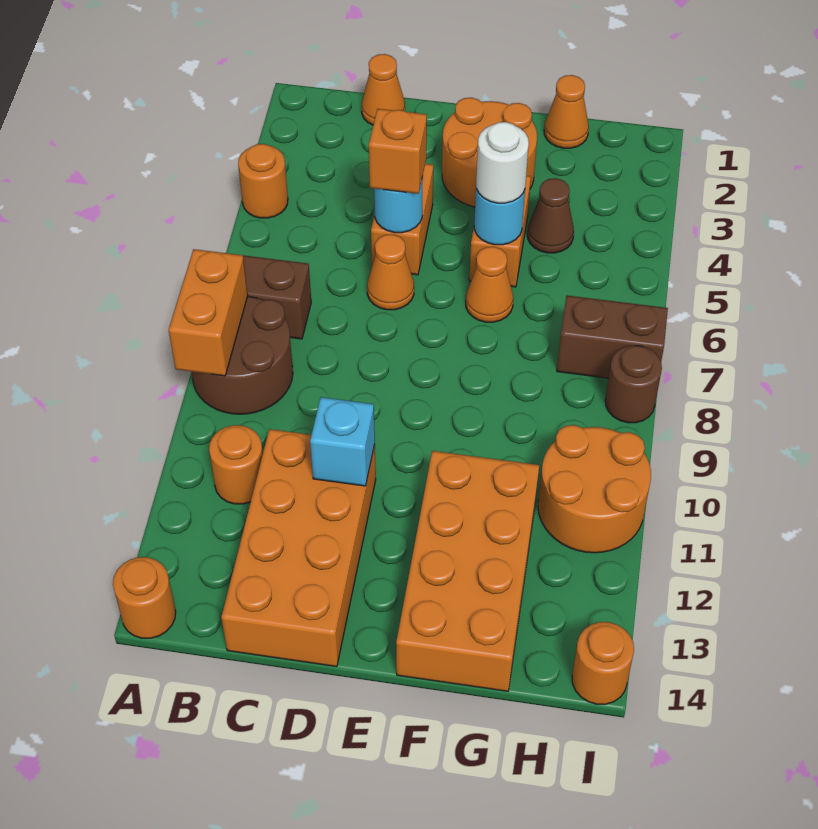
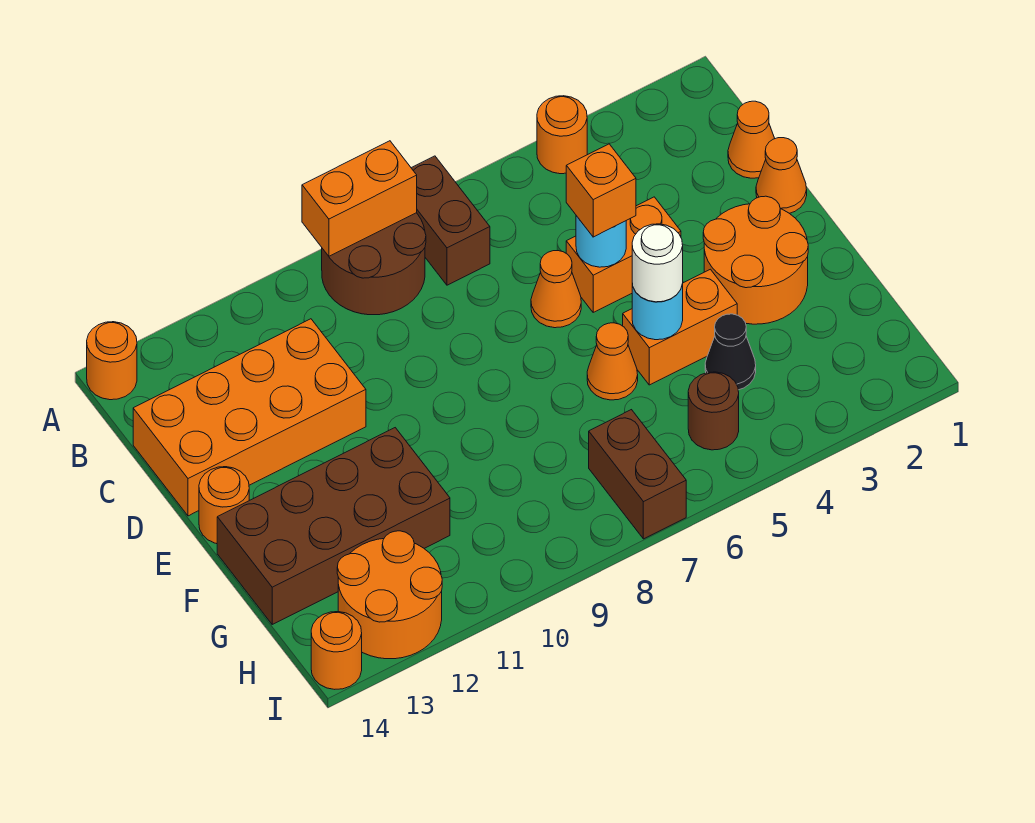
orange 1x1 round brick [209,425,263,504] -> orange 1x1 round brick moved to [199,467,249,544]
cyan 1x1 brick [310,397,375,486] -> none
orange 2x4 brick [396,451,539,691] -> brown 2x4 brick [217,428,450,624]
orange 1x1 cone [544,75,589,148] -> orange 1x1 cone moved to [756,138,807,213]
brown 1x1 cone [527,178,574,253] -> black 1x1 cone [705,314,756,390]
orange 2x2 round brick [538,425,651,553] -> orange 2x2 round brick moved to [337,531,442,659]
brown 1x1 round brick [605,346,662,423] -> brown 1x1 round brick moved to [688,372,739,450]

